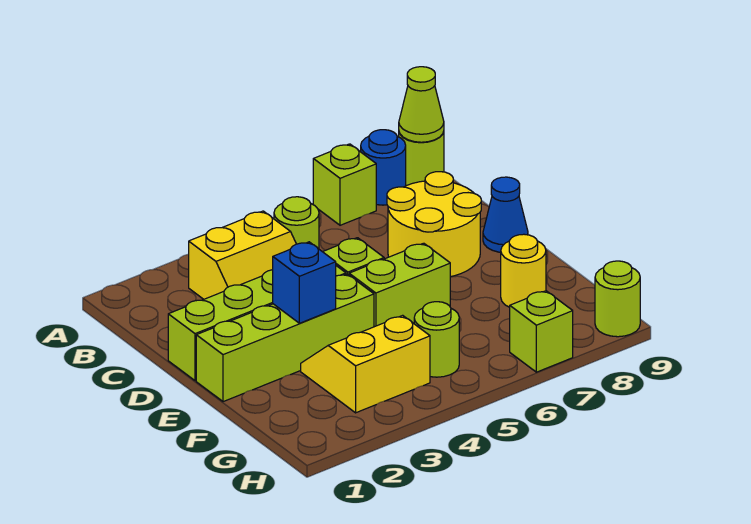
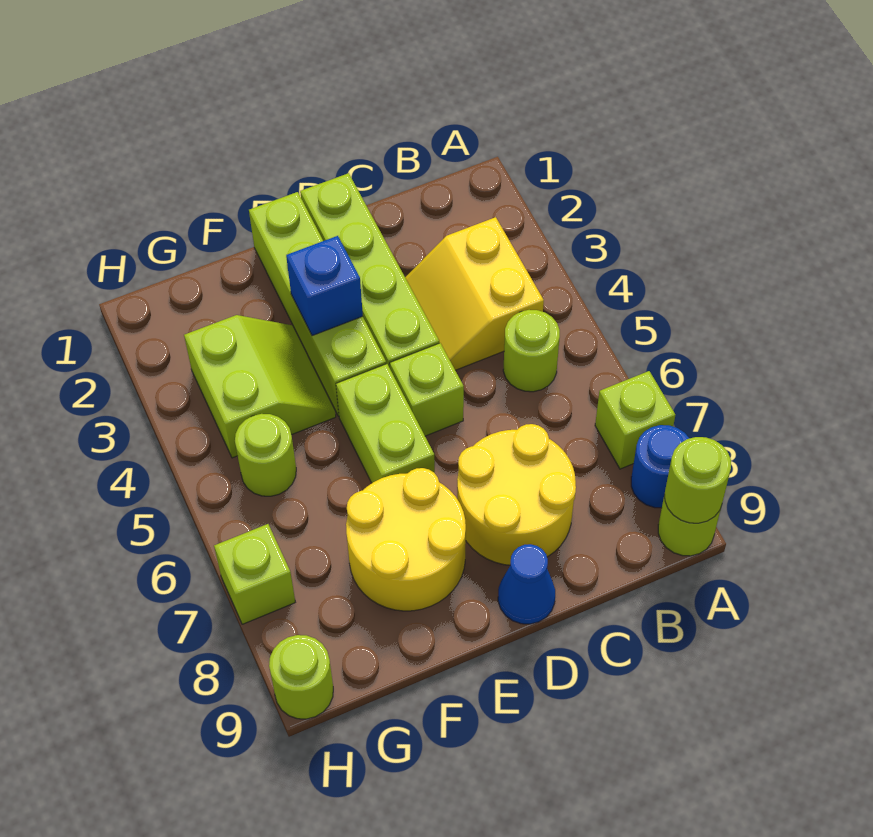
lime 1x1 cone [399,67,444,142] -> lime 1x1 round brick [665,437,731,523]
yellow 2x2 slope [301,315,430,413] -> lime 2x2 slope [184,315,336,458]
yellow 1x1 round brick [501,234,546,307] -> yellow 2x2 round brick [346,468,466,611]

